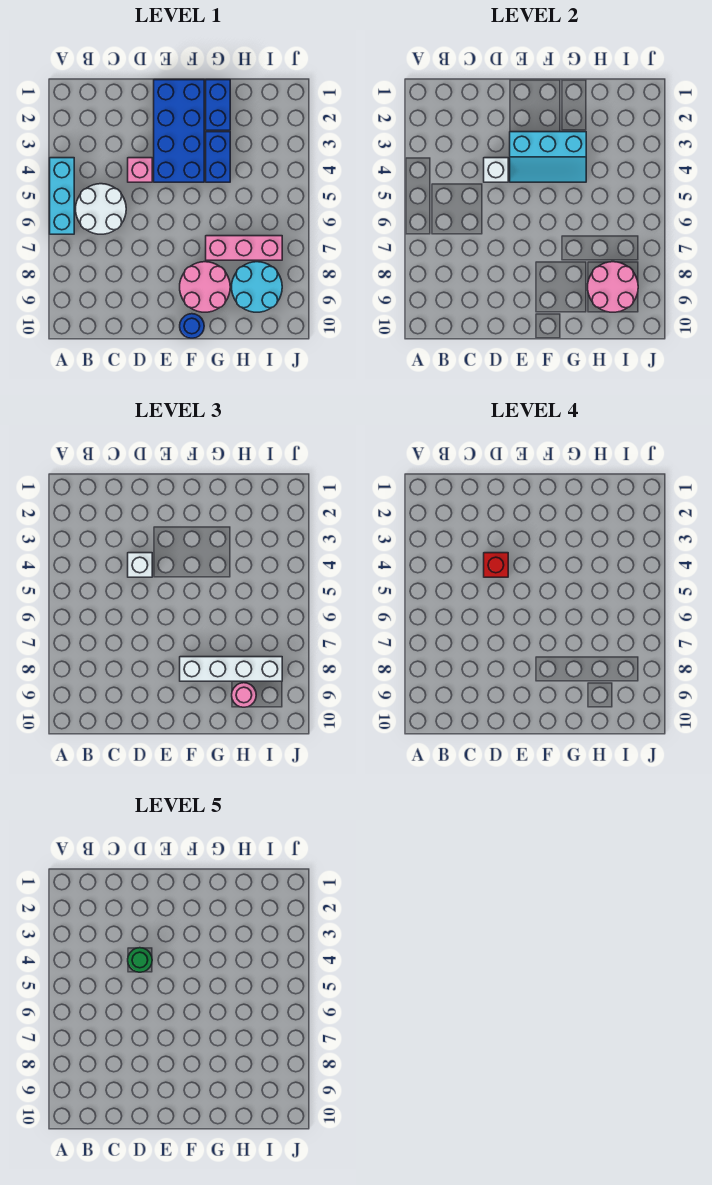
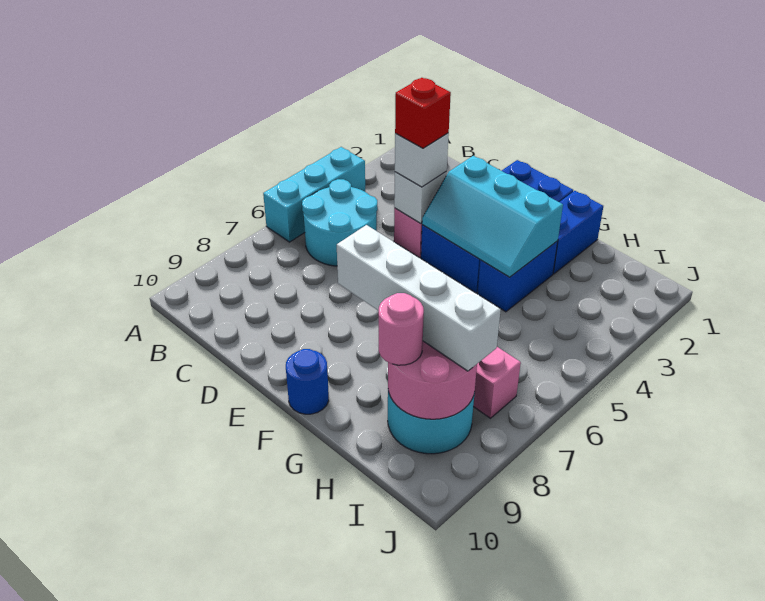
white 2x2 round brick [76,184,126,234] -> cyan 2x2 round brick [302,179,378,266]
green 1x1 round brick [128,948,152,972] -> none
pink 2x2 round brick [180,262,230,312] -> none

